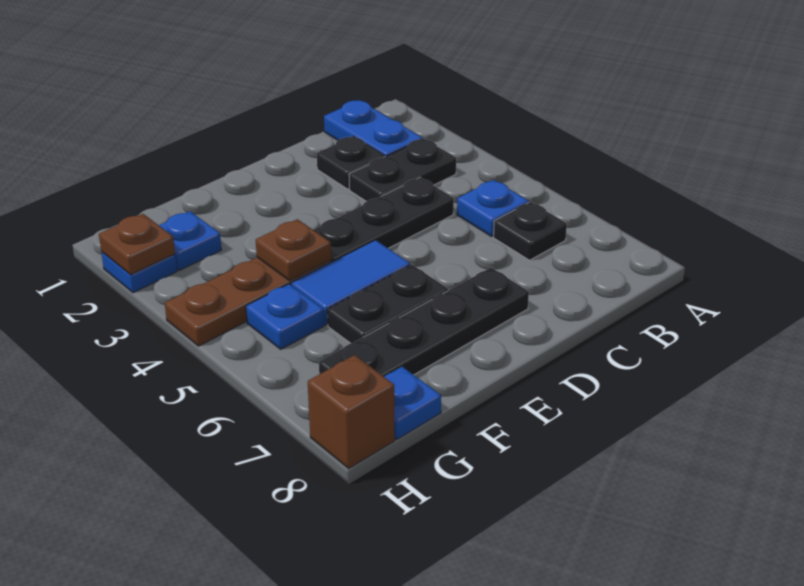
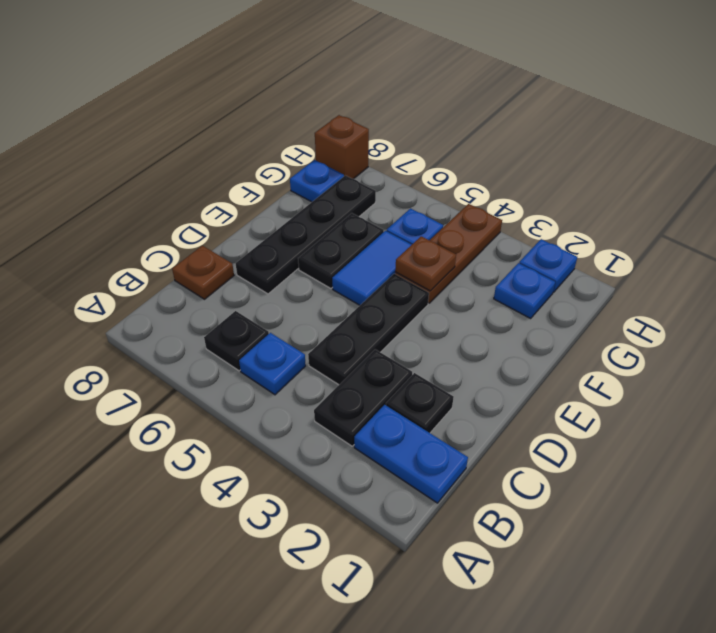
brown 1x1 plate [99,214,175,275] -> brown 1x1 plate moved to [172,246,234,299]

